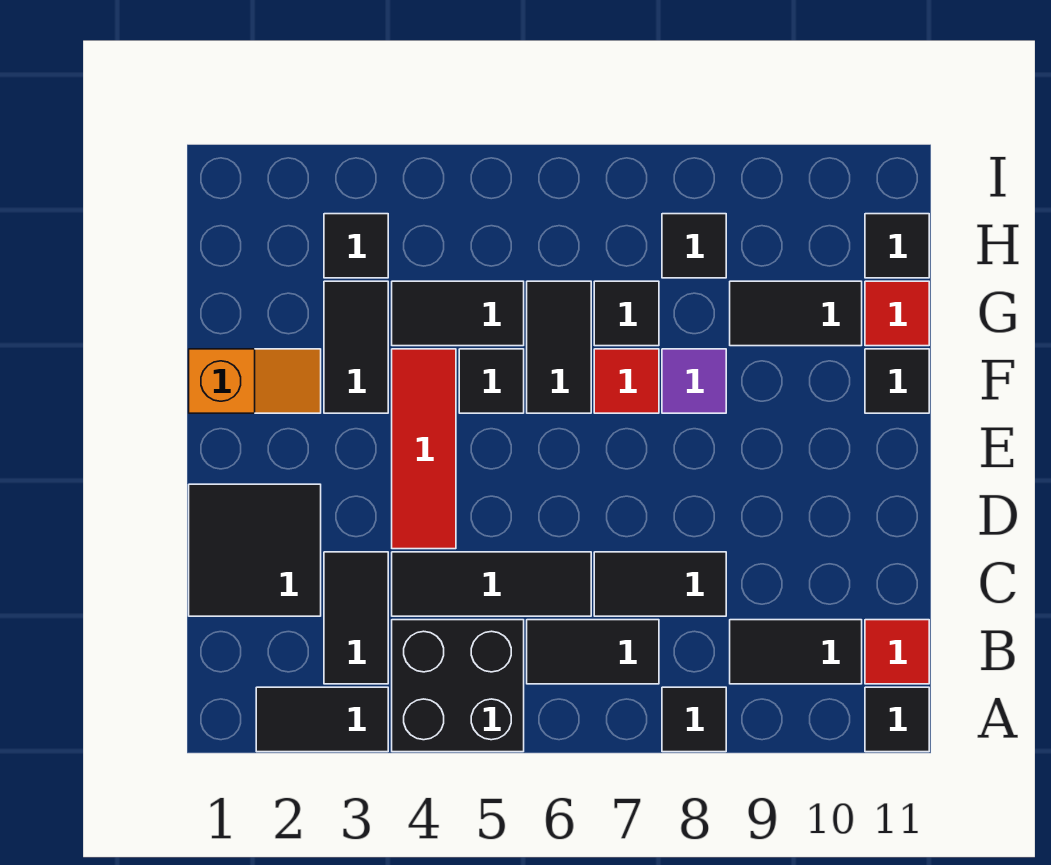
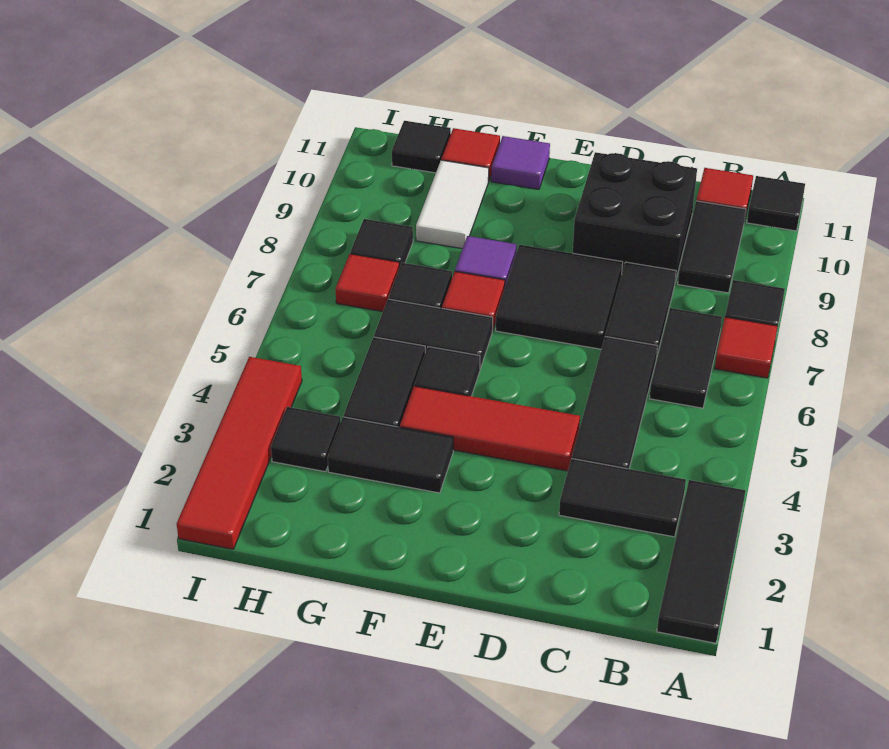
black 1x2 tile [256,687,388,752] -> black 1x3 tile [657,480,745,643]
black 2x2 brick [392,620,524,752] -> black 2x2 brick moved to [573,152,697,282]
none -> red 1x1 tile [715,317,778,378]
black 2x2 tile [189,484,321,616] -> black 2x2 tile moved to [496,245,623,349]
orange 1x2 slope [189,349,321,413] -> none
black 1x1 tile [865,349,929,413] -> purple 1x1 tile [491,136,550,189]
black 1x2 tile [730,281,862,346] -> white 1x2 tile [416,160,489,249]
none -> red 1x1 tile [335,254,399,312]
none -> red 1x4 tile [177,357,302,549]

